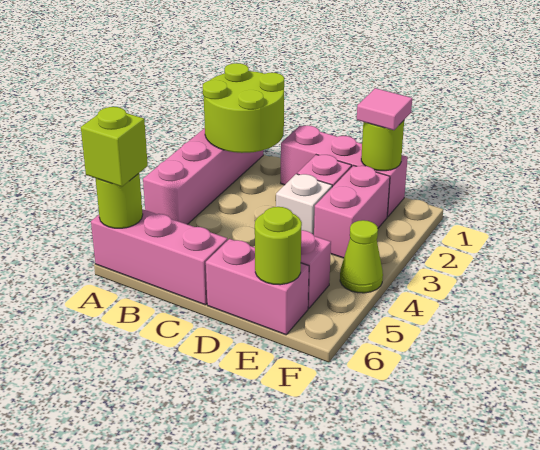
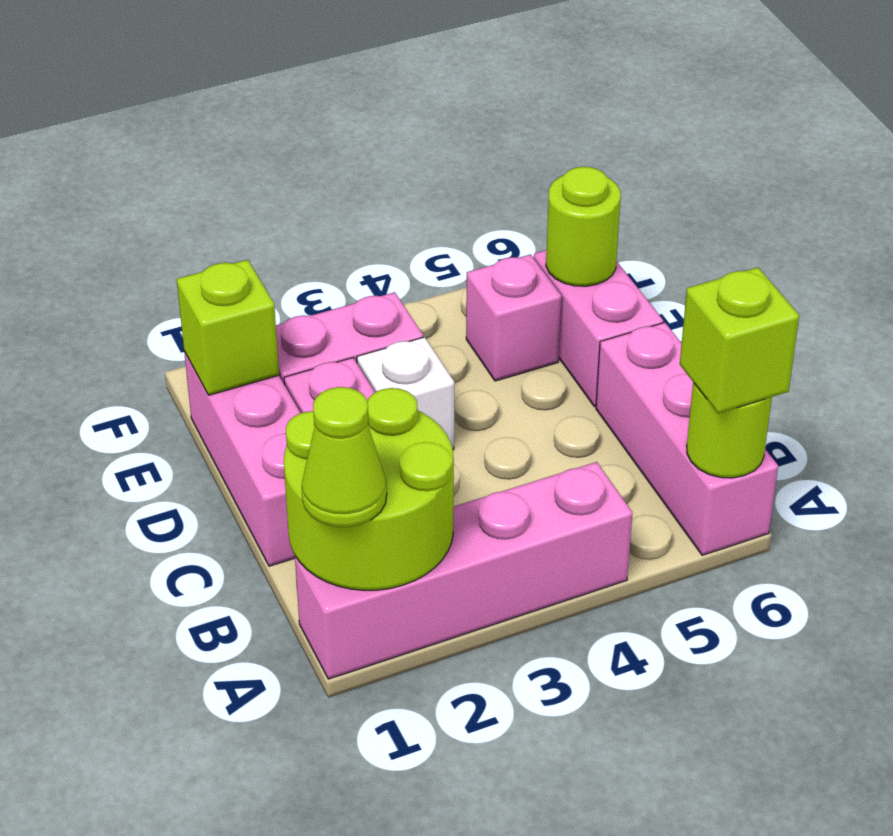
lime 1x1 round brick [361,121,404,171] -> lime 1x1 brick [177,260,279,395]
pink 1x1 tile [357,88,412,130] -> none
lime 1x1 cone [340,220,383,293] -> lime 1x1 cone moved to [302,387,387,527]

